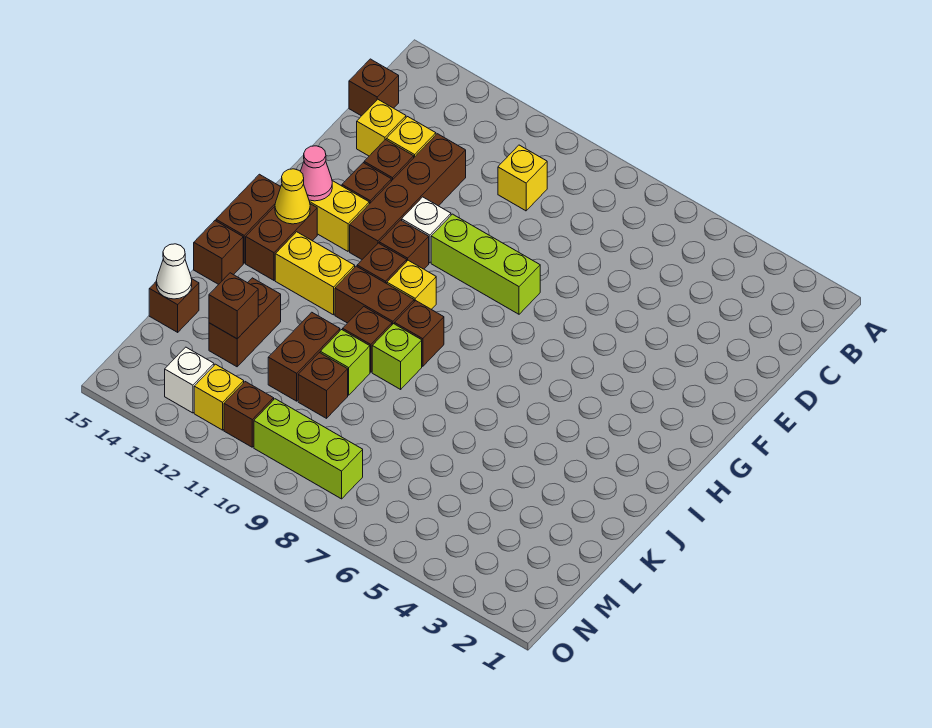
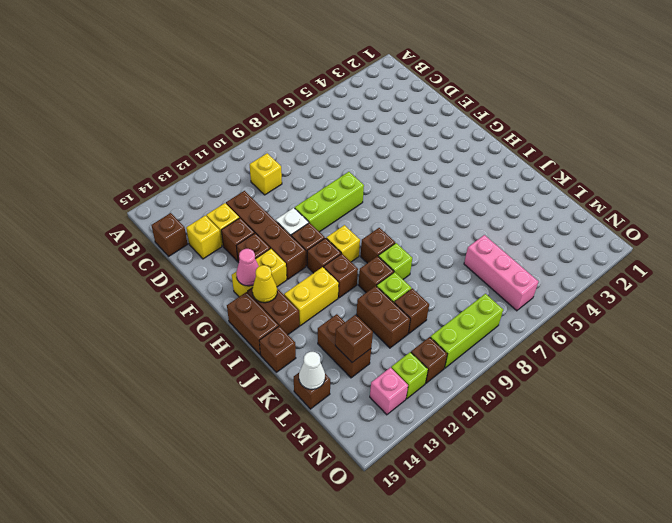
brown 1x2 brick [335,266,414,324] -> brown 1x1 brick [324,254,358,298]
none -> pink 1x3 brick [464,235,539,311]
yellow 1x1 brick [194,364,244,430] -> lime 1x1 brick [391,352,428,399]
white 1x1 brick [165,347,214,413] -> pink 1x1 brick [370,368,408,415]

